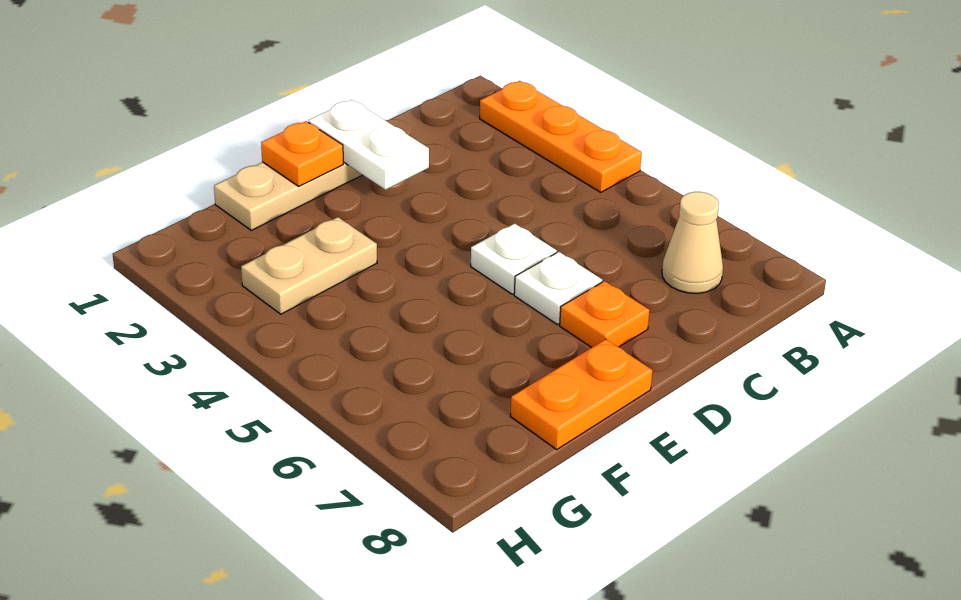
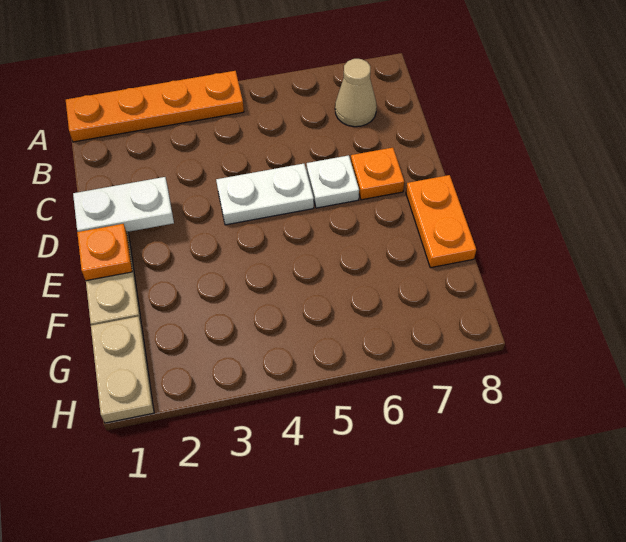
orange 1x3 plate [480,81,642,192] -> orange 1x4 plate [66,71,244,142]
white 1x1 plate [471,223,557,294] -> white 1x2 plate [216,164,314,225]
tan 1x2 plate [241,217,377,314] -> tan 1x2 plate moved to [91,317,154,423]

